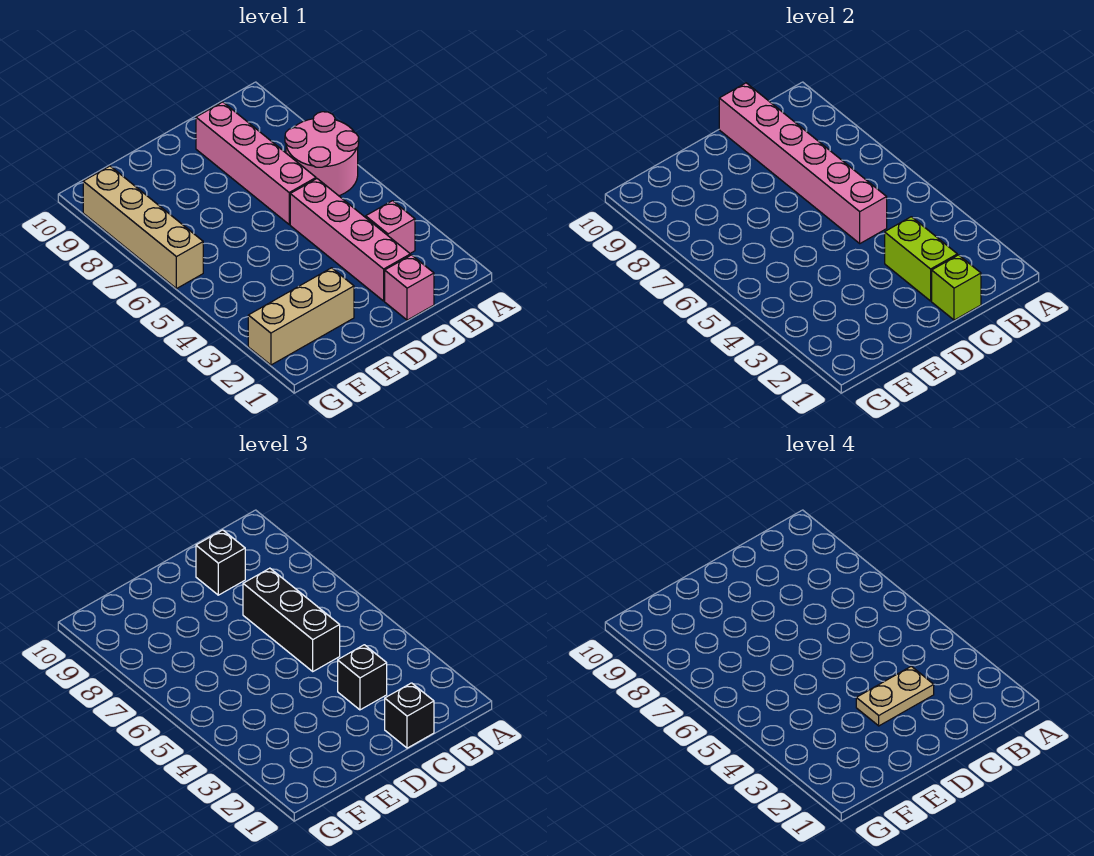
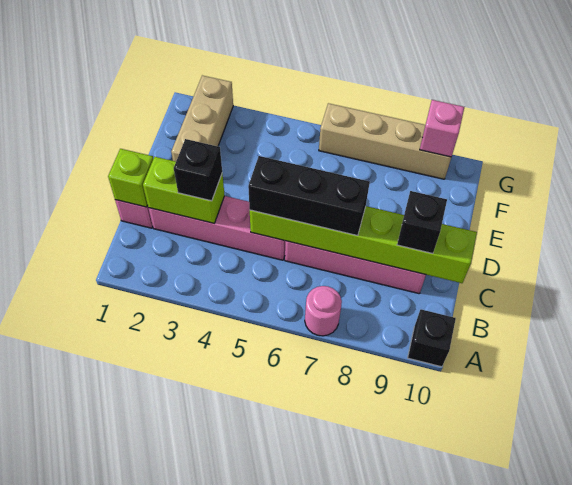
pink 2x2 round brick [285,112,359,196] -> pink 1x1 round brick [305,286,342,336]
pink 1x1 brick [366,201,415,253] -> pink 1x1 brick moved to [420,100,464,157]
black 1x1 brick [385,683,434,748] -> black 1x1 brick moved to [408,309,456,367]
tan 1x2 plate [856,666,934,726] -> none
pink 1x6 brick [719,83,887,243] -> lime 1x6 brick [250,206,477,283]

